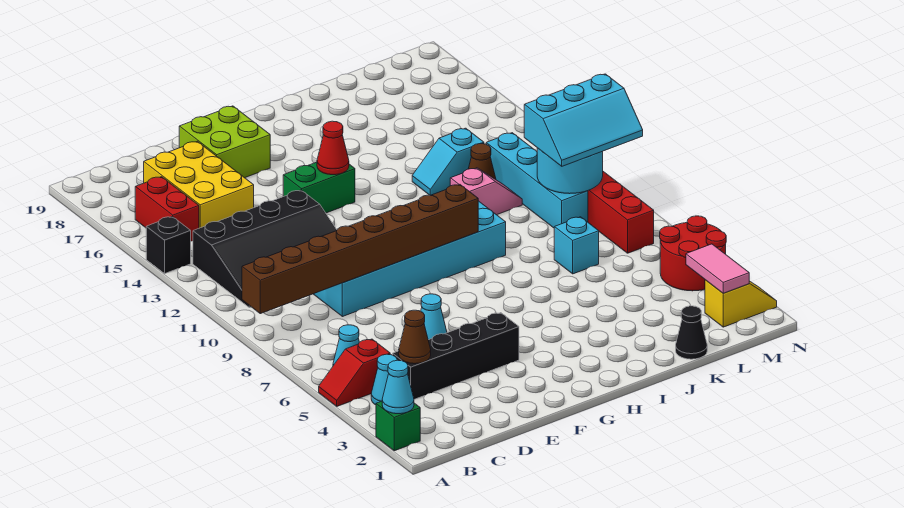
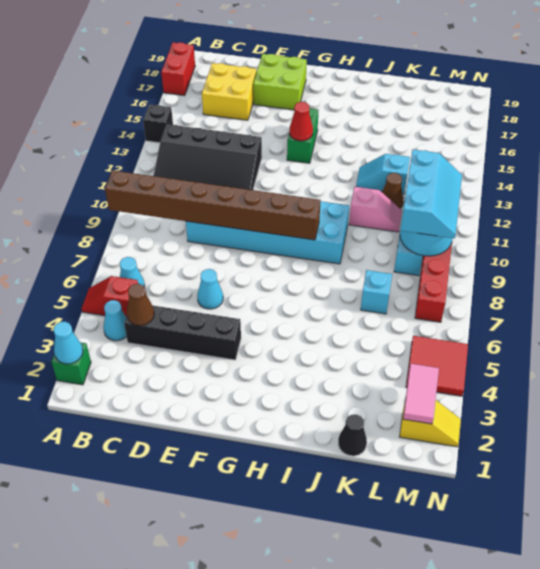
red 1x2 brick [135,177,199,241] -> red 1x2 brick moved to [161,42,195,96]
yellow 2x3 brick [144,141,254,228] -> yellow 2x2 brick [202,63,257,120]
green 1x2 brick [283,162,355,213] -> green 1x2 brick turned to [287,108,318,163]
cyan 2x3 slope [524,74,643,166] -> cyan 2x3 slope turned to [400,150,462,238]
red 2x2 round brick [660,216,726,291] -> red 2x2 tile [406,336,468,396]

